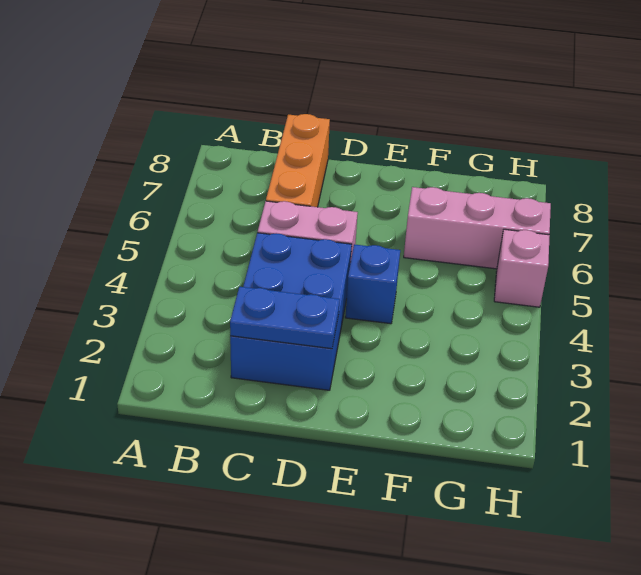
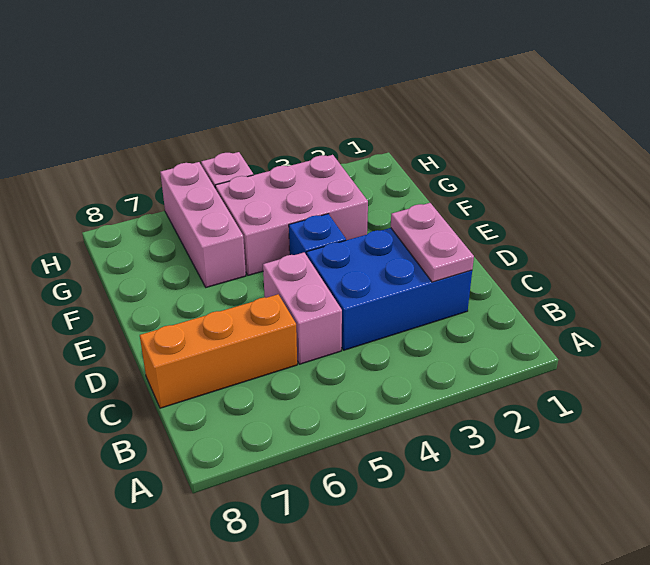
blue 1x2 plate [230,287,340,349] -> pink 1x2 plate [391,203,474,282]
none -> pink 2x3 brick [215,155,368,275]

